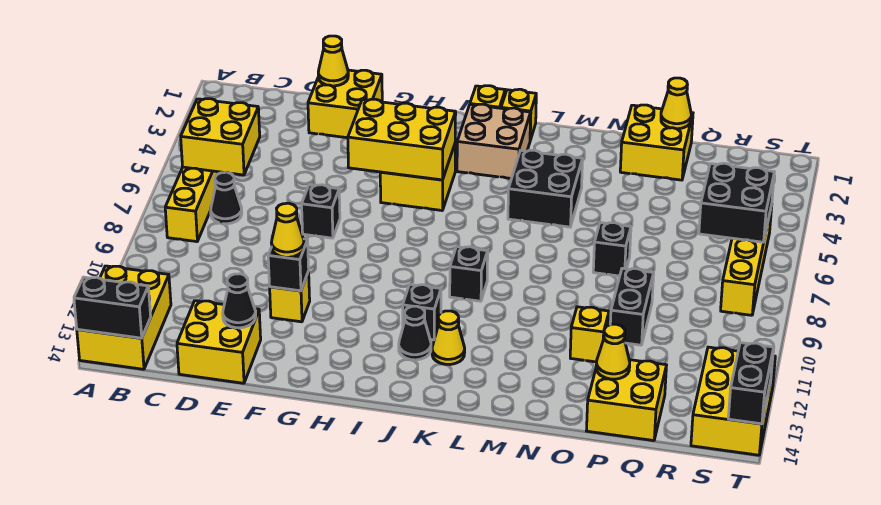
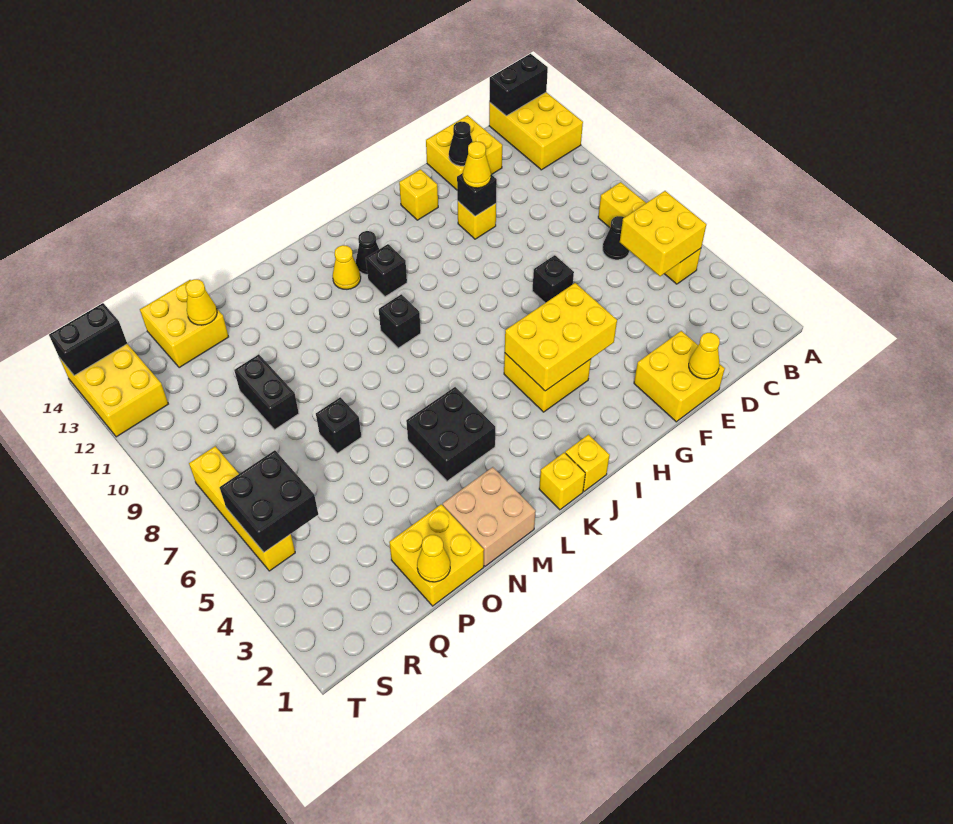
tan 2x2 brick [457,104,531,179] -> tan 2x2 brick moved to [443,467,536,566]
yellow 1x1 brick [570,307,609,362] -> yellow 1x1 brick moved to [399,169,438,220]
black 1x2 brick [728,343,774,424] -> black 1x2 brick turned to [49,303,127,376]

